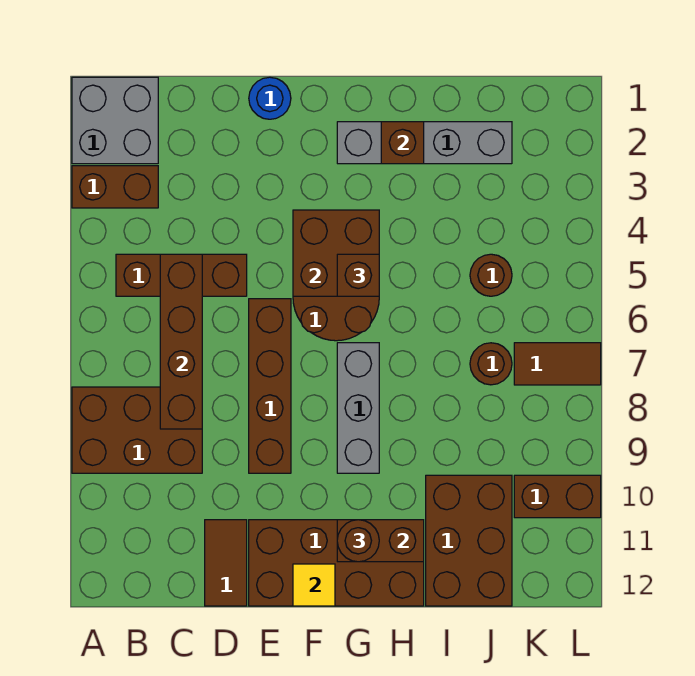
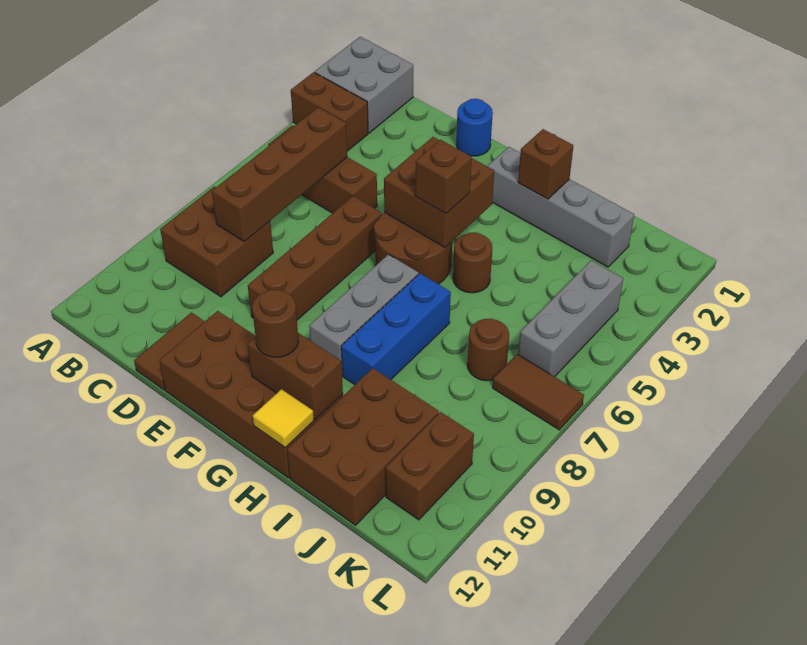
brown 2x3 brick [72,387,202,473] -> brown 2x2 brick [160,187,273,297]
yellow 1x1 tile [293,564,335,606] -> yellow 1x1 tile moved to [253,389,314,448]
none -> blue 1x3 brick [341,274,451,385]
brown 1x1 round brick [470,254,512,296] -> brown 1x1 round brick moved to [453,232,492,293]
none -> grey 1x3 brick [518,260,623,377]
brown 1x2 brick [514,475,601,518] -> brown 1x2 brick turned to [385,412,474,520]

